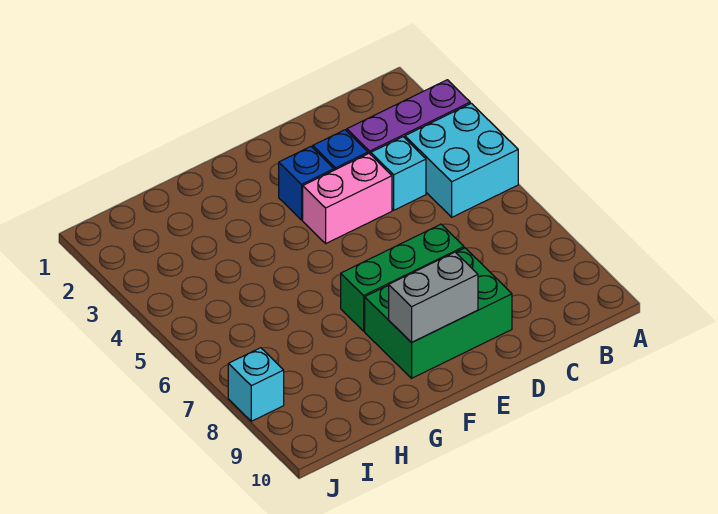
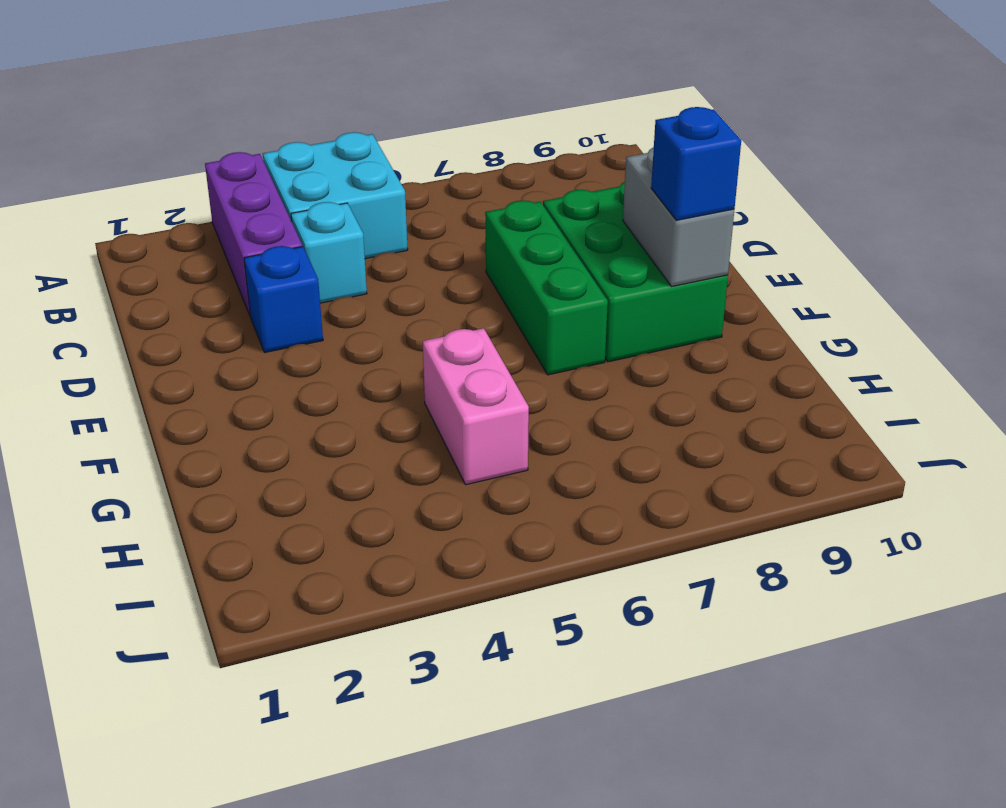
pink 1x2 brick [303,154,392,243] -> pink 1x2 brick moved to [423,328,529,485]
blue 1x1 brick [279,147,334,220] -> blue 1x1 brick moved to [651,107,741,220]
cyan 1x1 brick [228,348,284,421] -> none

